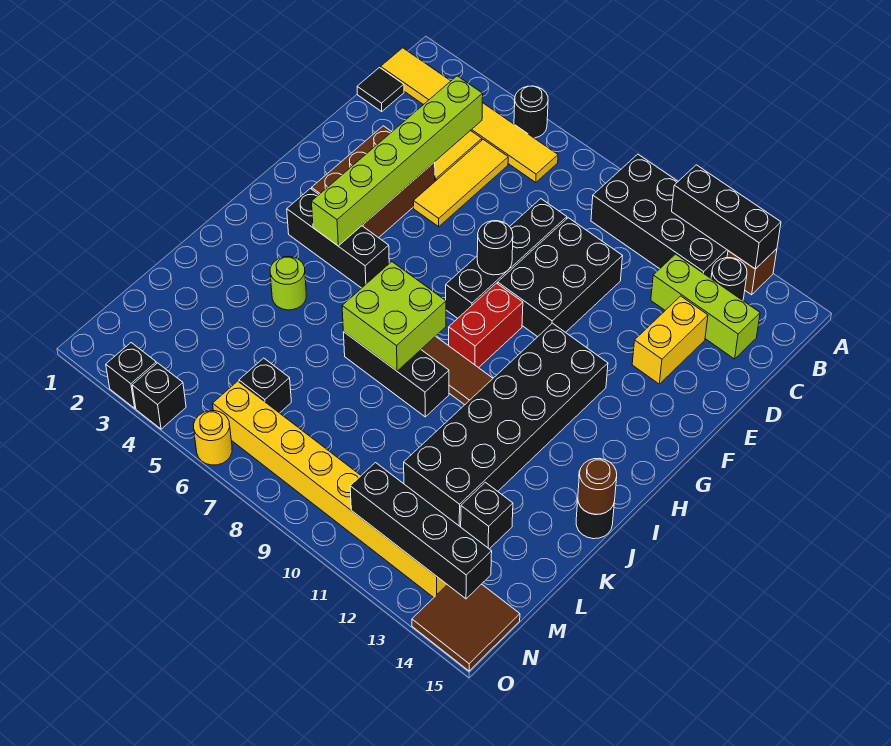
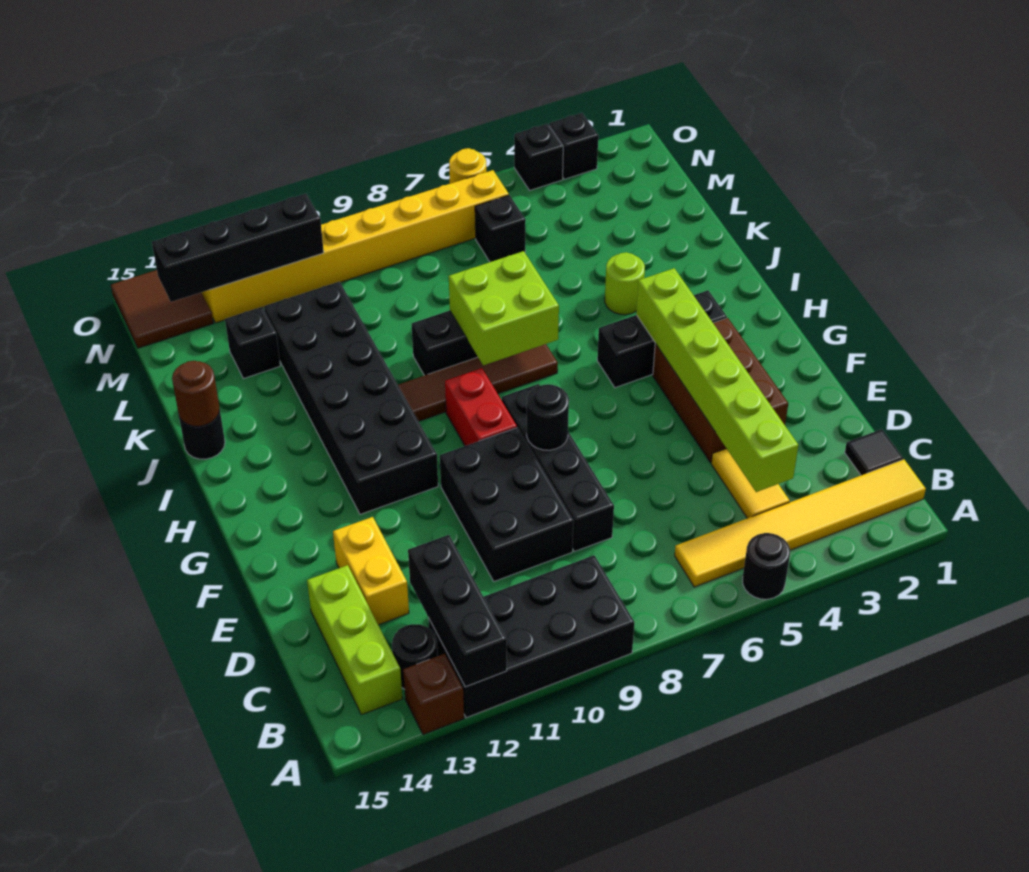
black 1x3 brick [672,165,781,269] -> black 1x3 brick turned to [408,535,507,687]
yellow 1x3 tile [413,140,508,227] -> none
lime 1x3 brick [651,254,760,359] -> lime 1x3 brick turned to [307,565,402,715]

